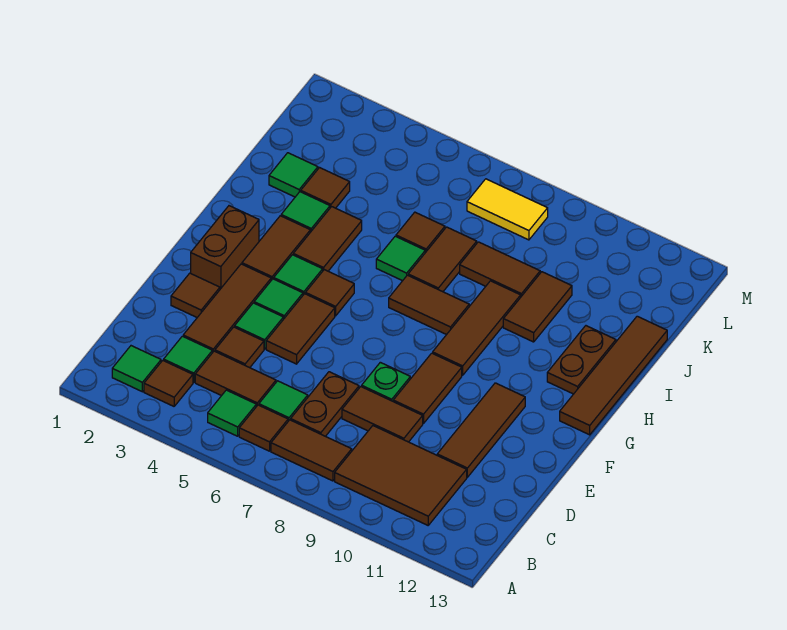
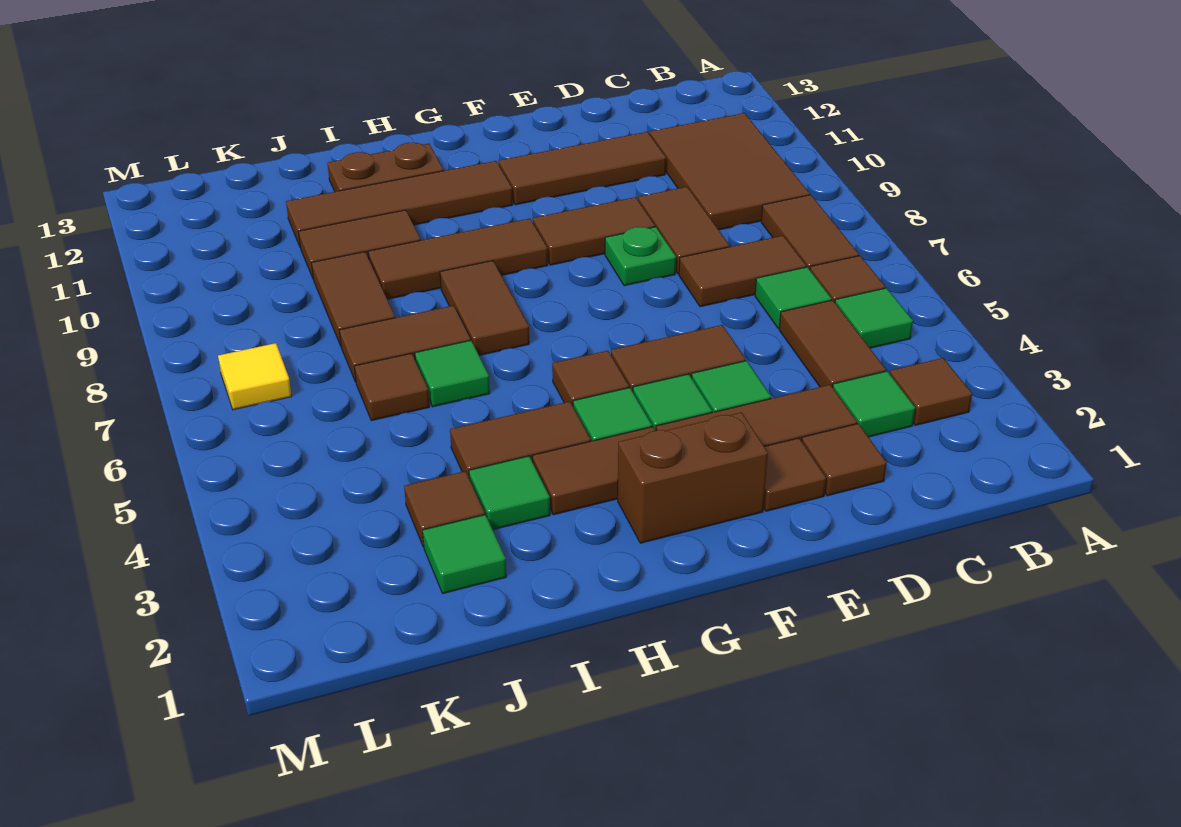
green 1x1 tile [112,346,161,392] -> none
brown 1x2 plate [291,372,359,436] -> brown 1x2 tile [679,236,806,307]
brown 1x1 tile [215,327,264,368] -> brown 1x1 tile moved to [802,424,887,496]
brown 1x4 tile [560,316,667,435] -> brown 1x4 tile moved to [286,161,513,246]
yellow 1x2 tile [467,179,548,240] -> yellow 1x1 tile [218,343,292,410]

